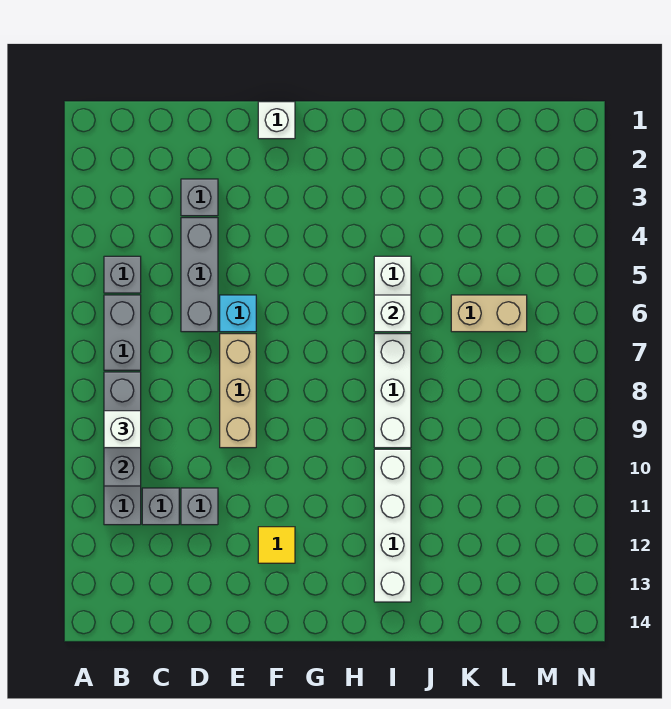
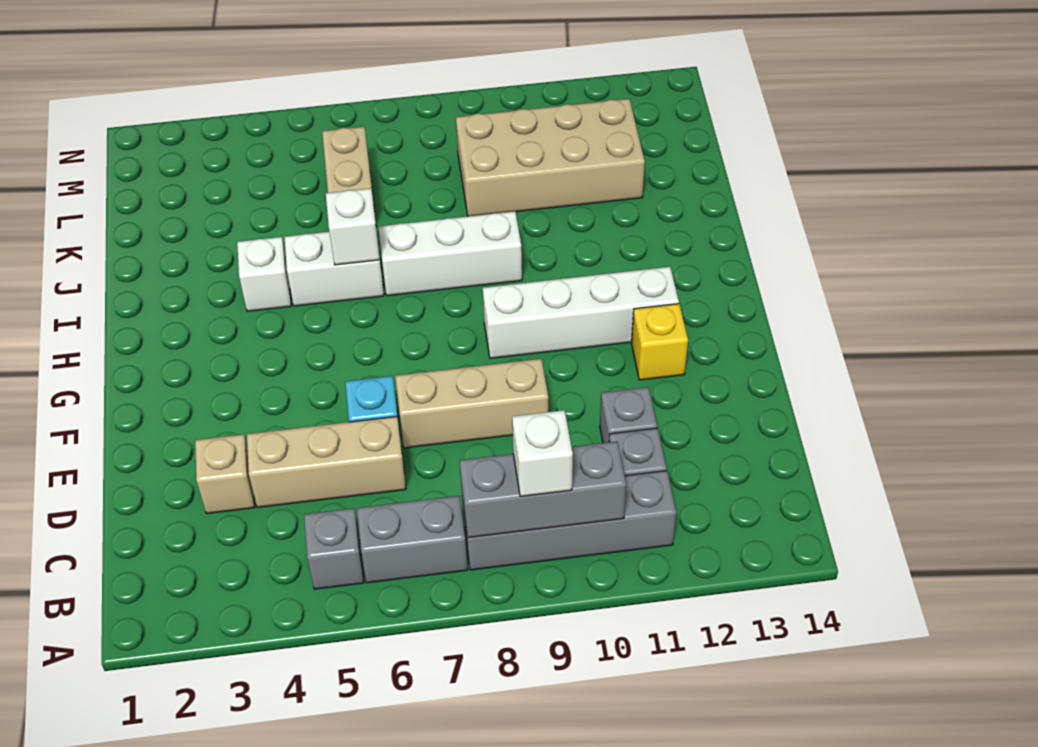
grey 1x1 brick [181,179,218,216] -> tan 1x1 brick [195,434,255,514]
grey 1x3 brick [181,218,218,332] -> tan 1x3 brick [247,416,406,507]
white 1x1 brick [258,102,295,139] -> white 1x1 brick moved to [237,237,291,311]
yellow 1x1 tile [258,527,295,563] -> yellow 1x1 brick [632,304,688,380]
white 1x4 brick [374,449,411,602] -> white 1x4 brick moved to [483,267,679,358]
none -> tan 2x4 brick [456,99,645,216]

